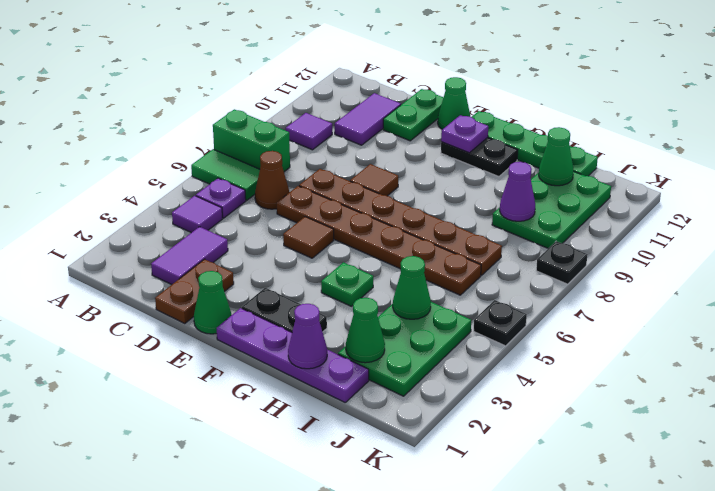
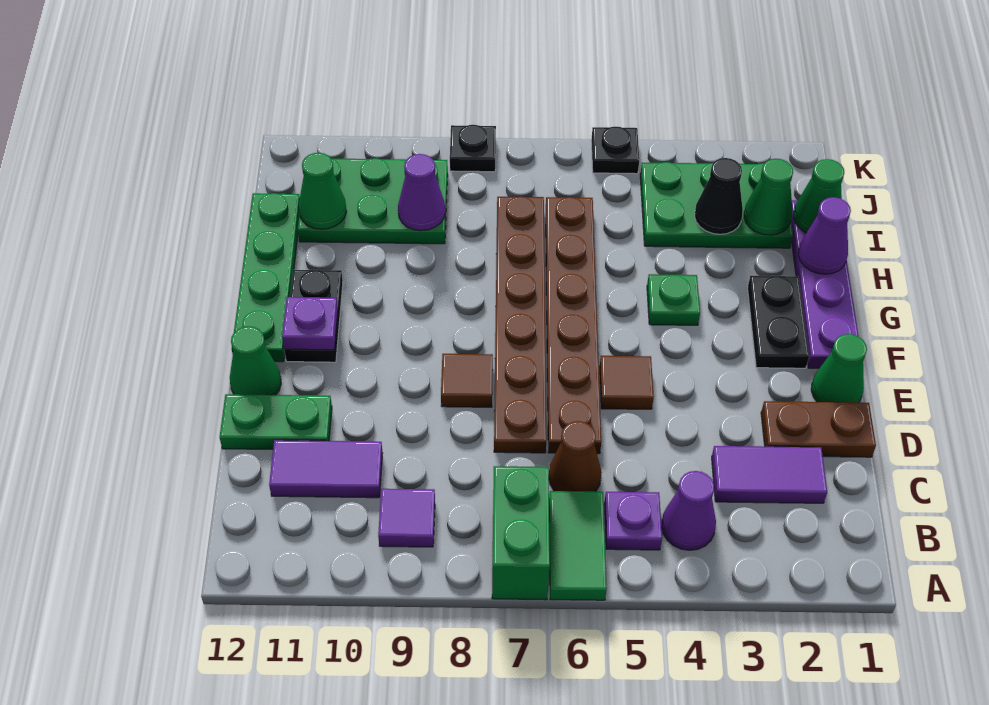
purple 1x1 tile [172,196,223,233] -> purple 1x1 cone [661,471,716,550]
none -> black 1x1 cone [695,158,743,234]
green 1x1 cone [393,256,431,319] -> green 1x1 cone moved to [793,159,844,233]

